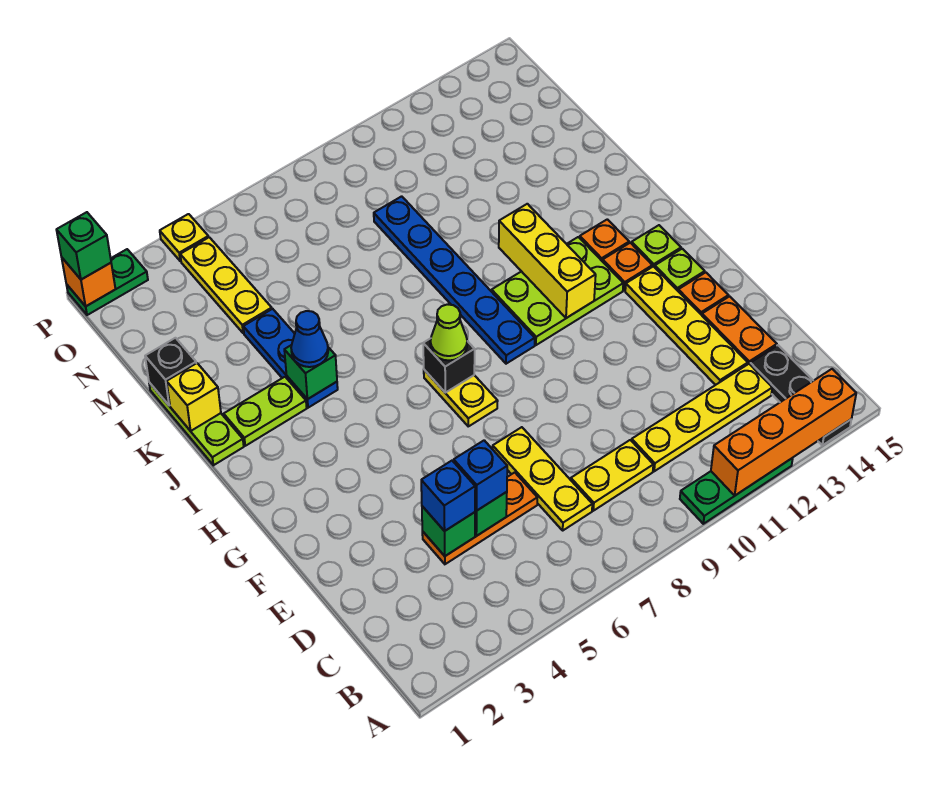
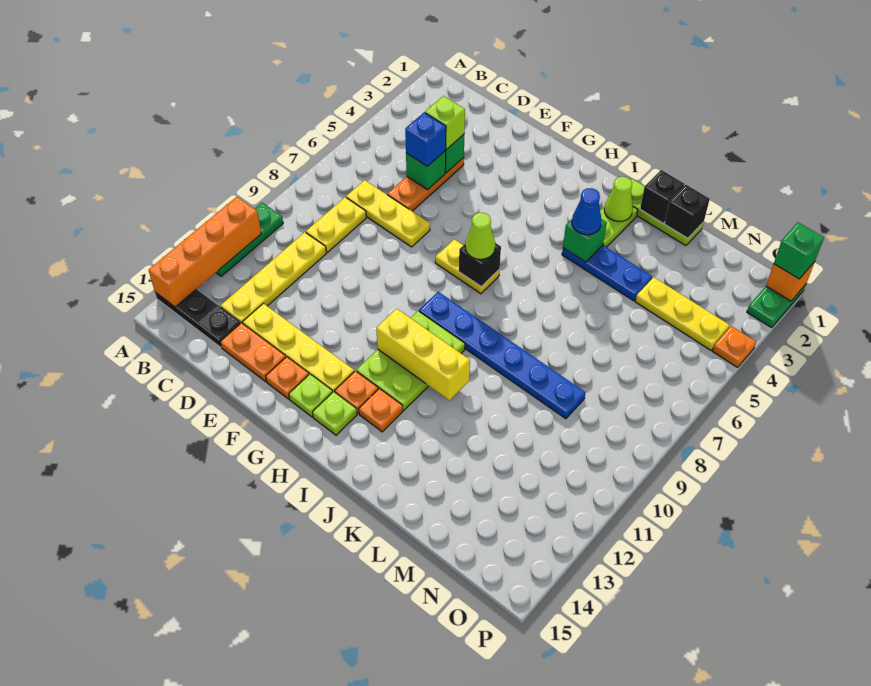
blue 1x1 brick [421,461,475,531] -> lime 1x1 brick [425,96,465,149]
none -> lime 1x1 cone [604,177,633,222]
yellow 1x1 brick [167,363,221,431] -> black 1x1 brick [640,170,684,223]
yellow 1x1 plate [160,214,209,261] -> orange 1x1 plate [713,326,756,367]

